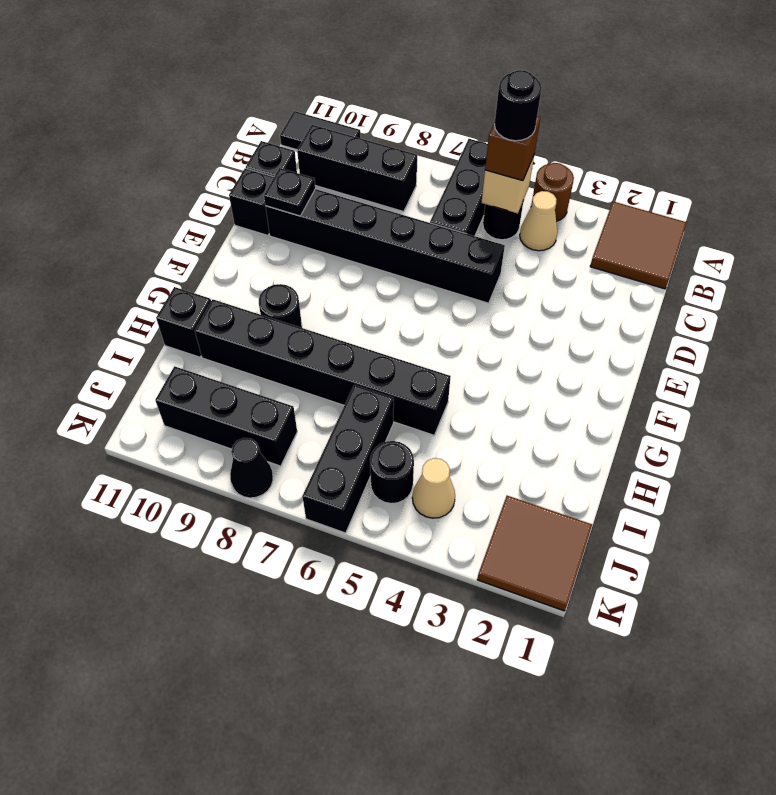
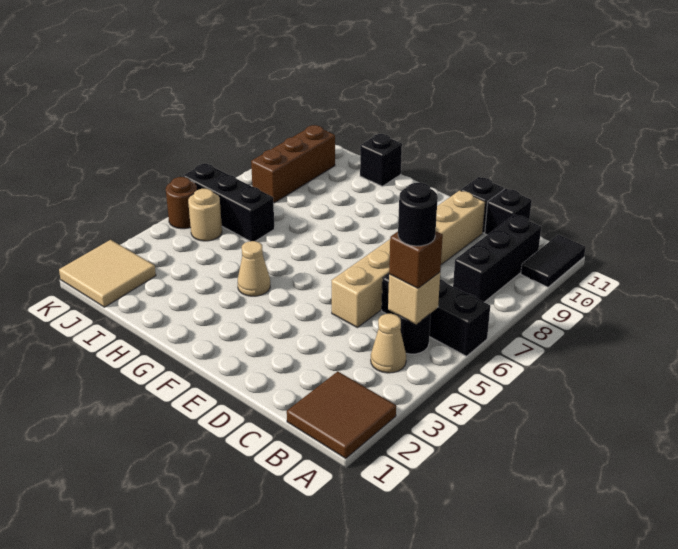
brown 1x1 round brick [531,163,574,221] -> brown 1x1 round brick moved to [166,177,197,229]
black 1x6 brick [265,189,505,303] -> tan 1x6 brick [331,190,485,328]
black 1x1 plate [264,168,315,216] -> none
black 1x1 round brick [259,284,302,328] -> none
black 1x6 brick [195,299,451,435] -> none
brown 2x2 tile [477,496,592,611] -> tan 2x2 tile [59,240,156,307]
tan 1x1 cone [412,458,455,518] -> tan 1x1 cone moved to [238,241,270,296]
black 1x1 round brick [370,441,414,504] -> tan 1x1 round brick [188,189,222,241]
black 1x3 brick [155,366,297,466] -> brown 1x3 brick [251,125,335,203]
black 1x1 cone [230,438,273,498] -> none

